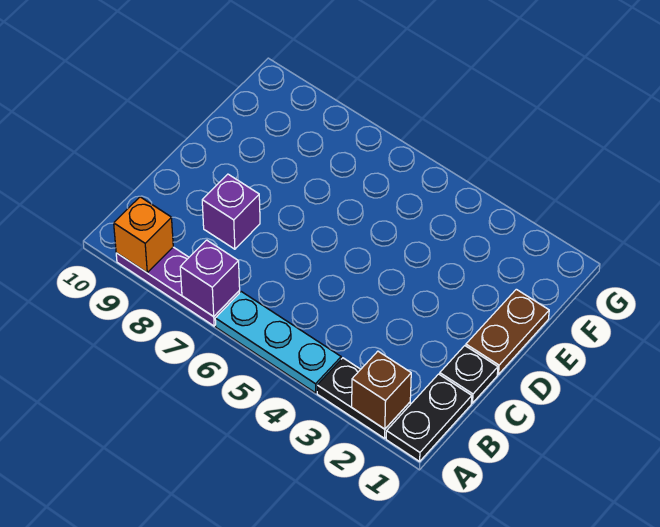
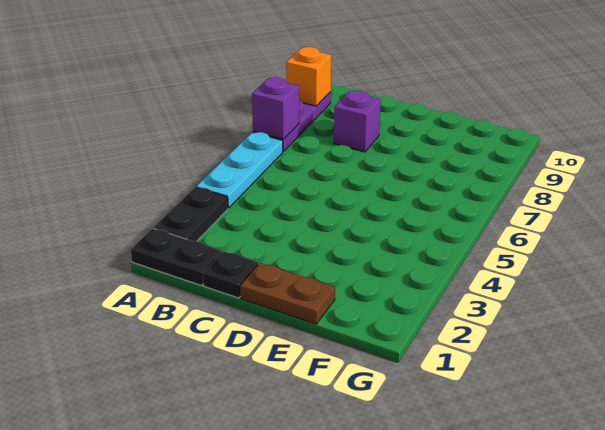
brown 1x1 brick [352,351,411,429] -> none

